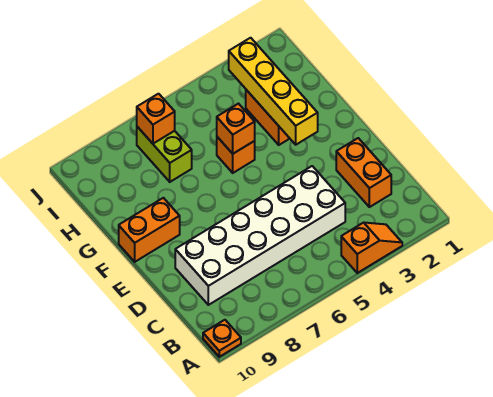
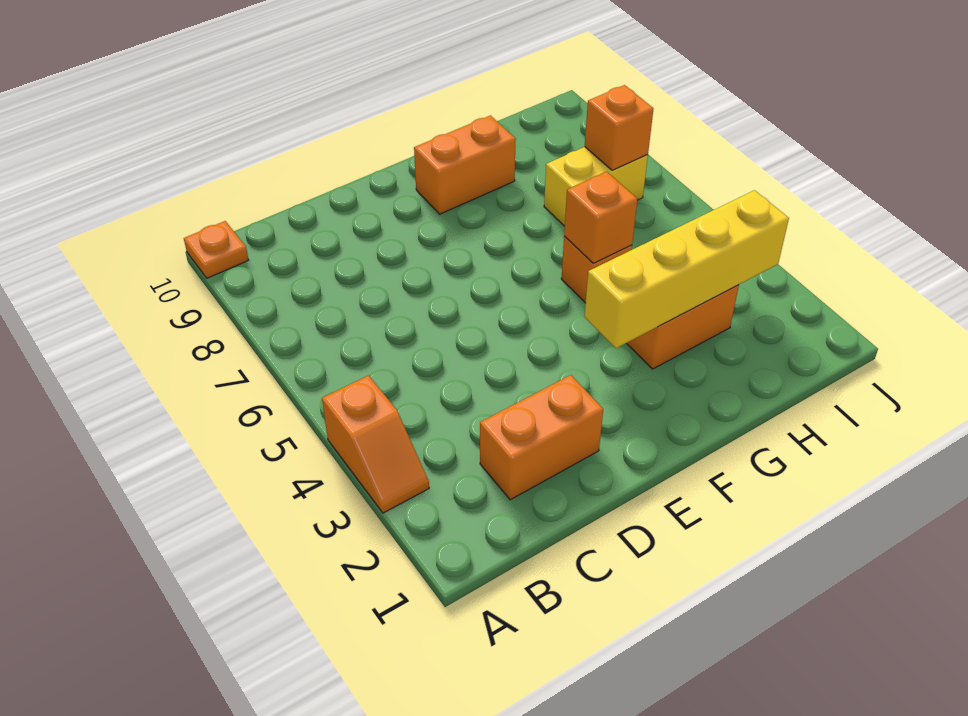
white 2x6 brick [175,166,345,305] -> none
orange 1x2 brick [119,198,180,262] -> orange 1x2 brick turned to [414,116,516,214]
lime 1x2 brick [137,127,192,182] -> yellow 1x2 brick [544,147,648,226]

